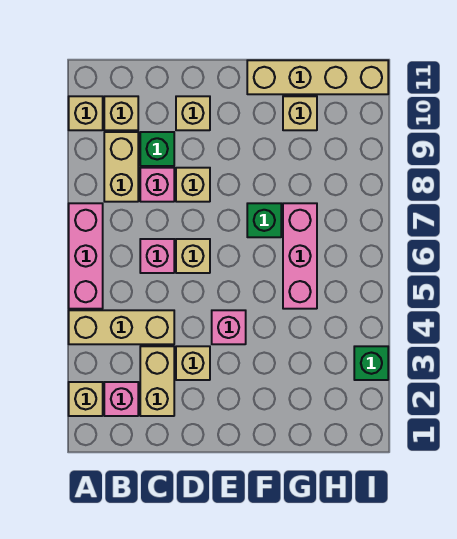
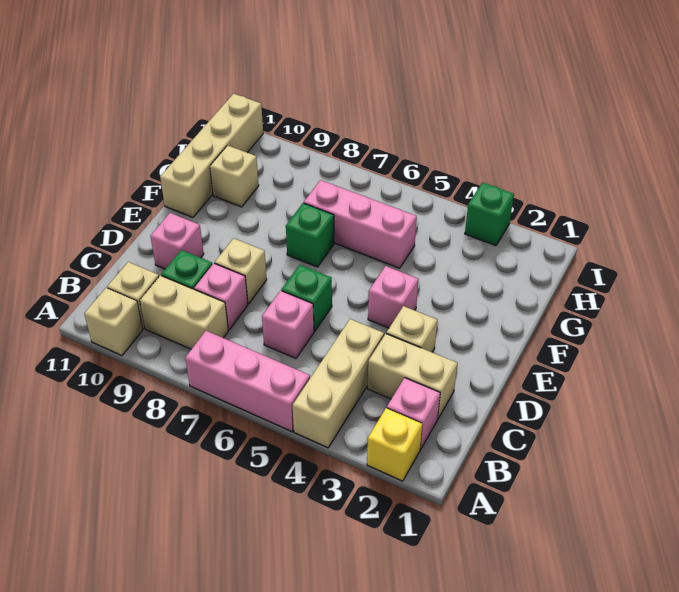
tan 1x1 brick [69,382,103,416] -> yellow 1x1 brick [367,408,422,481]
tan 1x1 brick [176,239,210,273] -> green 1x1 brick [281,265,332,331]
tan 1x1 brick [176,96,210,130] -> pink 1x1 brick [150,213,204,269]

